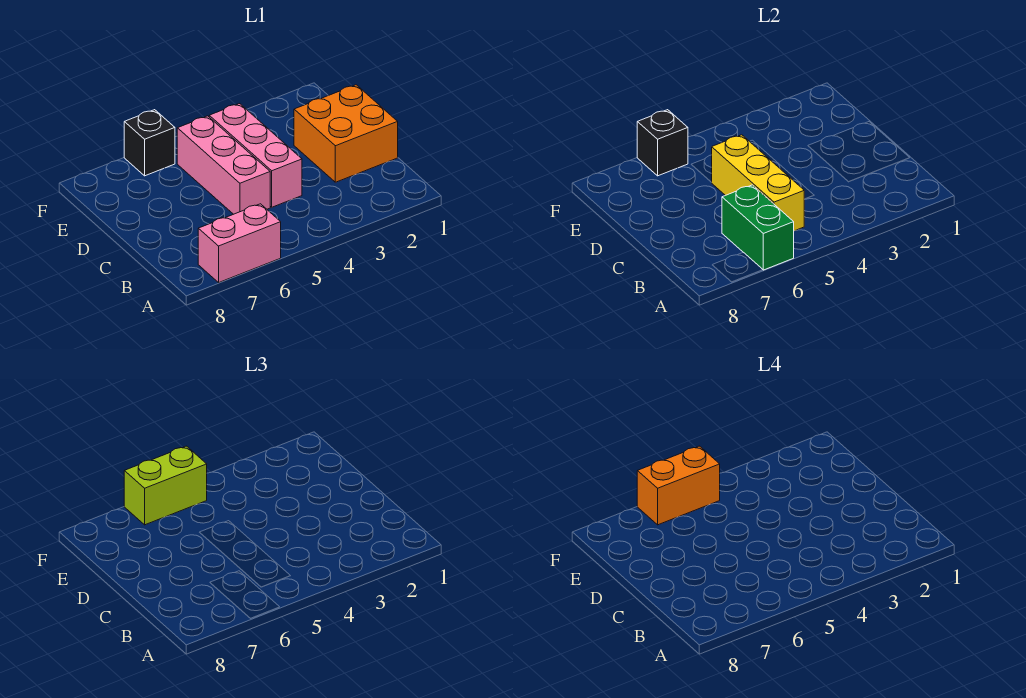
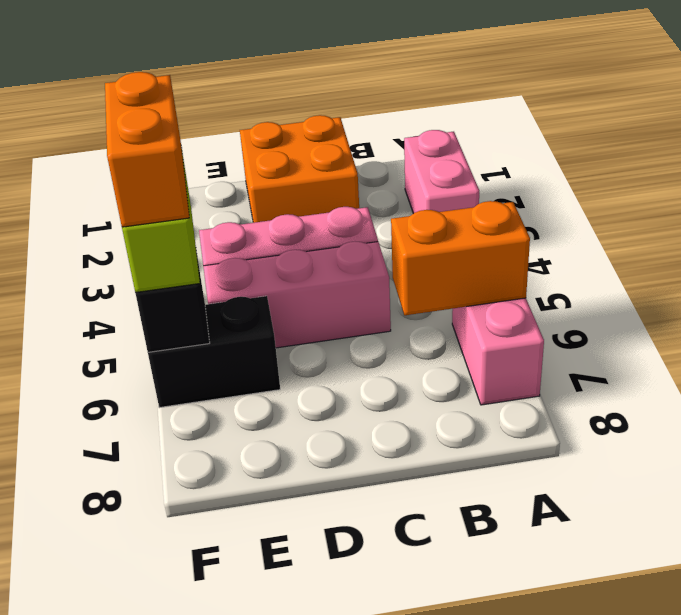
none -> pink 1x2 brick [404,130,479,213]
green 1x2 brick [722,185,794,270] -> orange 1x2 brick [391,201,530,315]
yellow 1x3 brick [711,135,805,231] -> none
black 1x1 brick [124,110,175,176] -> black 1x2 brick [148,296,280,408]

